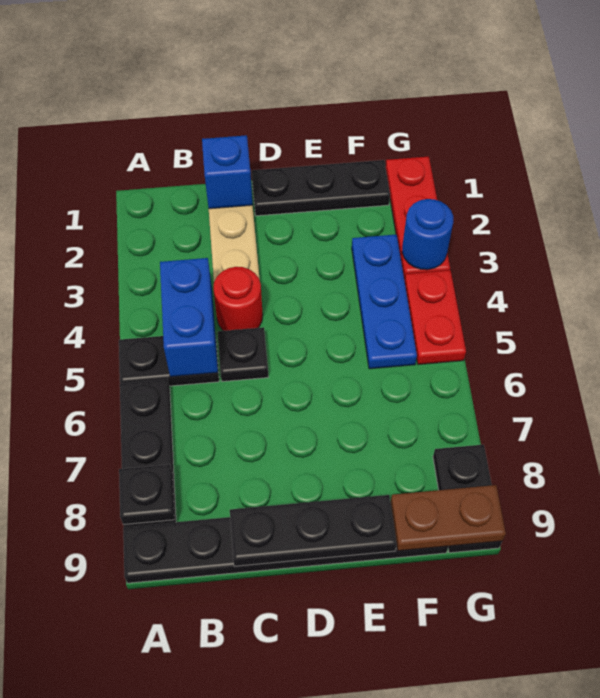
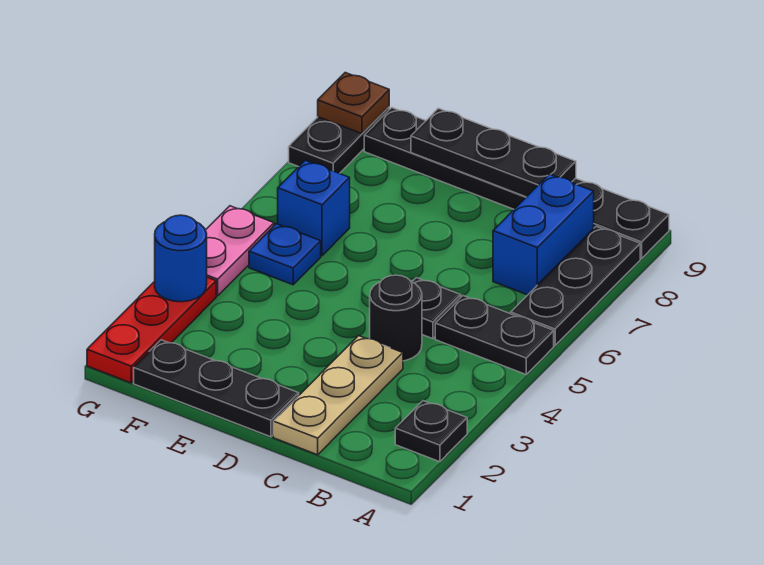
black 1x1 plate [119,464,174,524] -> black 1x1 plate moved to [395,401,467,462]
blue 1x2 brick [160,258,218,377] -> blue 1x2 brick moved to [493,174,594,295]
blue 1x1 brick [202,135,253,209] -> blue 1x1 brick moved to [278,160,350,256]
red 1x1 round brick [213,267,263,331] -> black 1x1 round brick [370,275,422,361]
blue 1x3 plate [352,235,417,369] -> blue 1x1 plate [249,224,321,285]
brown 1x2 plate [391,485,506,551] -> brown 1x1 plate [318,73,389,134]
red 1x2 plate [405,270,466,365] -> pink 1x2 plate [205,206,274,296]

